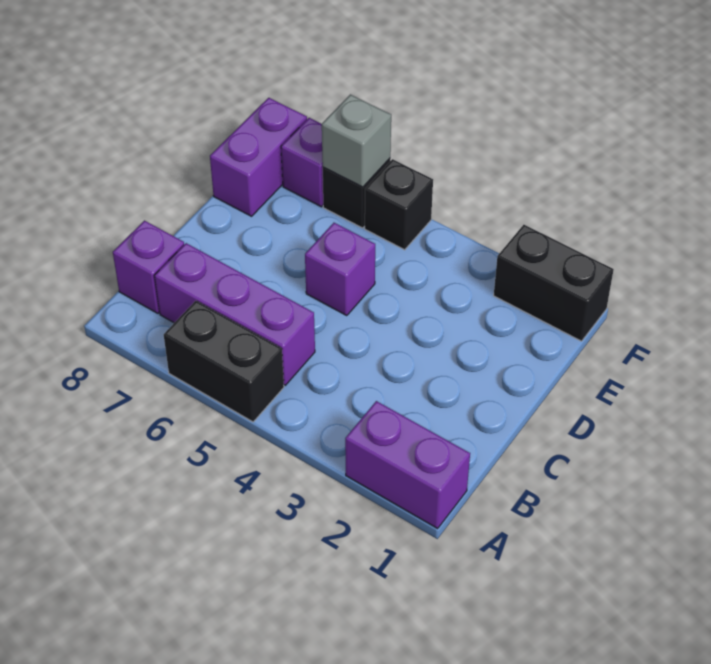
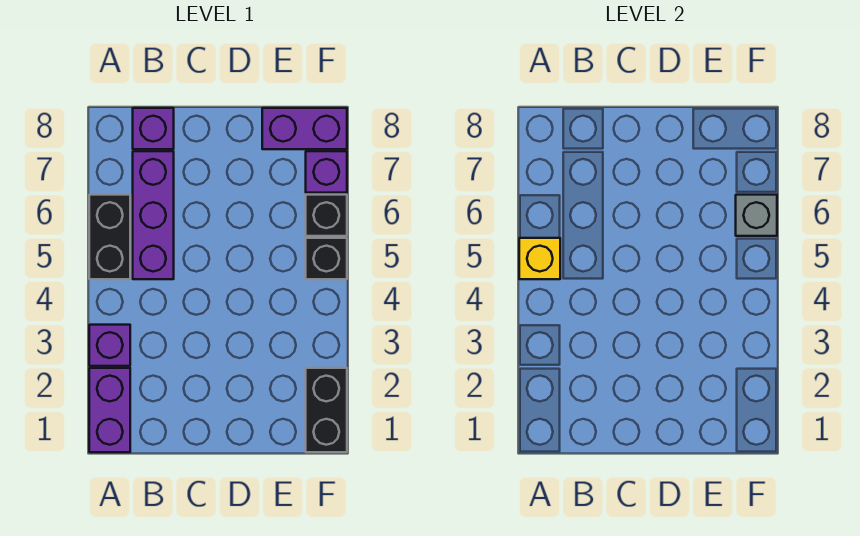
none -> yellow 1x1 brick [519,238,560,279]
purple 1x1 brick [305,223,375,316] -> purple 1x1 brick moved to [89,325,130,366]

